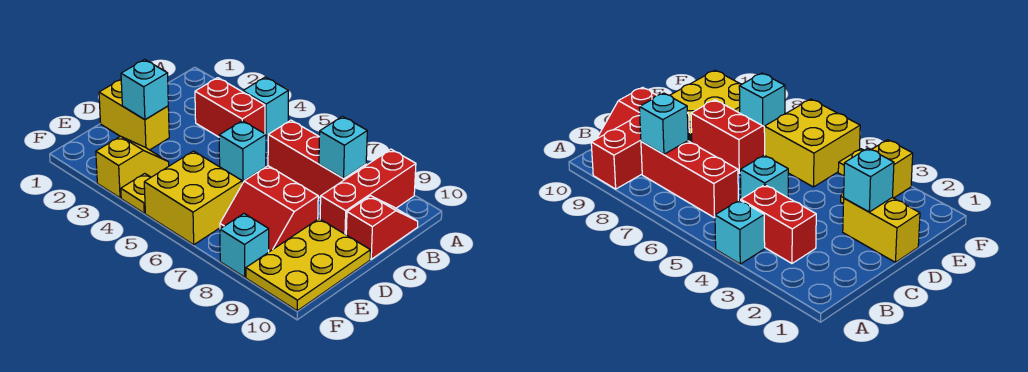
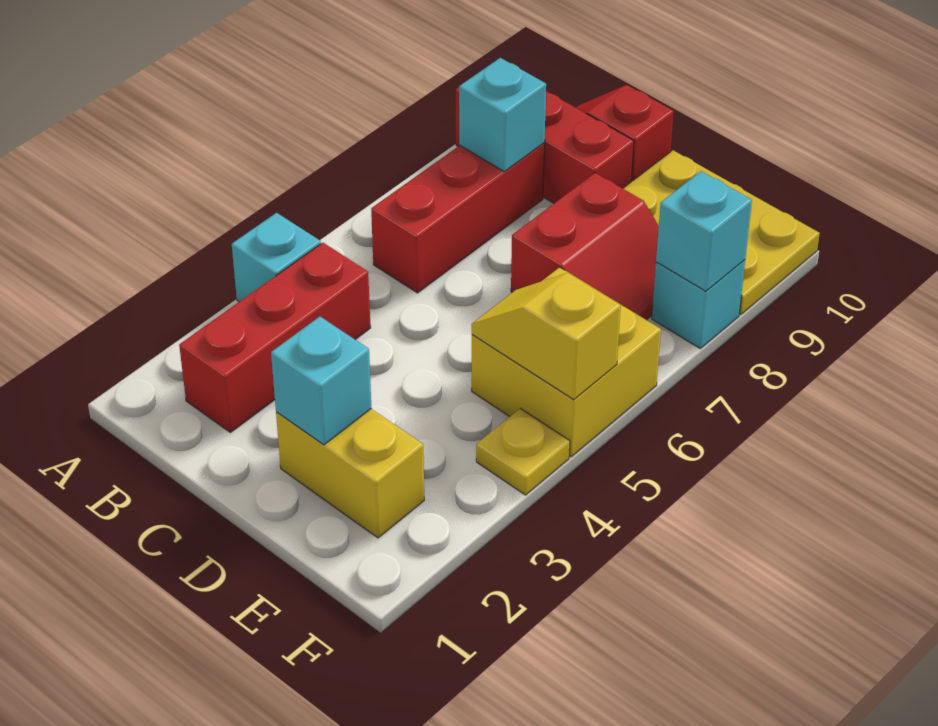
red 1x2 brick [195,78,265,137] -> red 1x3 brick [179,243,371,432]
cyan 1x1 brick [219,121,266,181] -> cyan 1x1 brick moved to [656,171,752,291]
yellow 1x2 brick [99,79,169,150] -> yellow 1x2 brick turned to [276,409,424,538]
yellow 1x2 slope [96,136,169,198] -> yellow 1x2 slope moved to [472,273,621,400]

